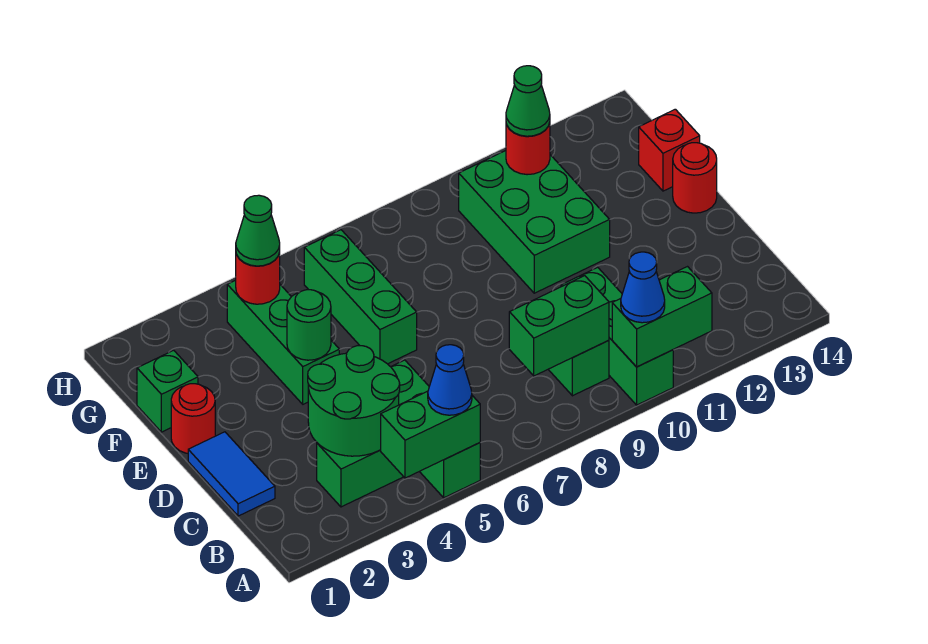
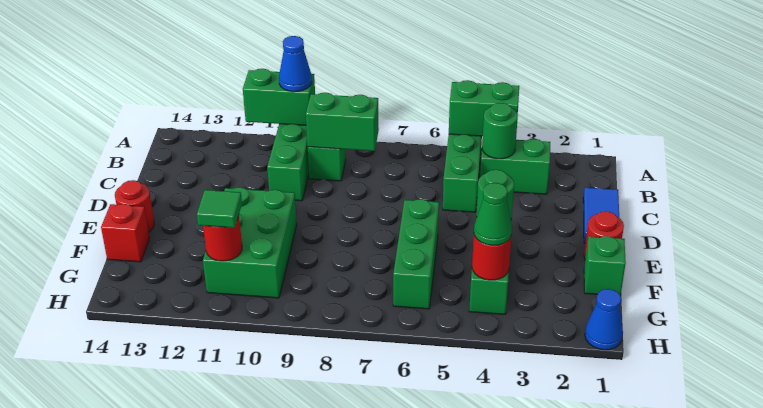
blue 1x1 cone [428,345,472,415] -> blue 1x1 cone moved to [585,289,623,350]
green 2x2 round brick [308,346,400,456] -> green 1x1 round brick [482,103,518,159]
green 1x1 cone [506,66,550,136] -> green 1x1 tile [197,190,242,228]

